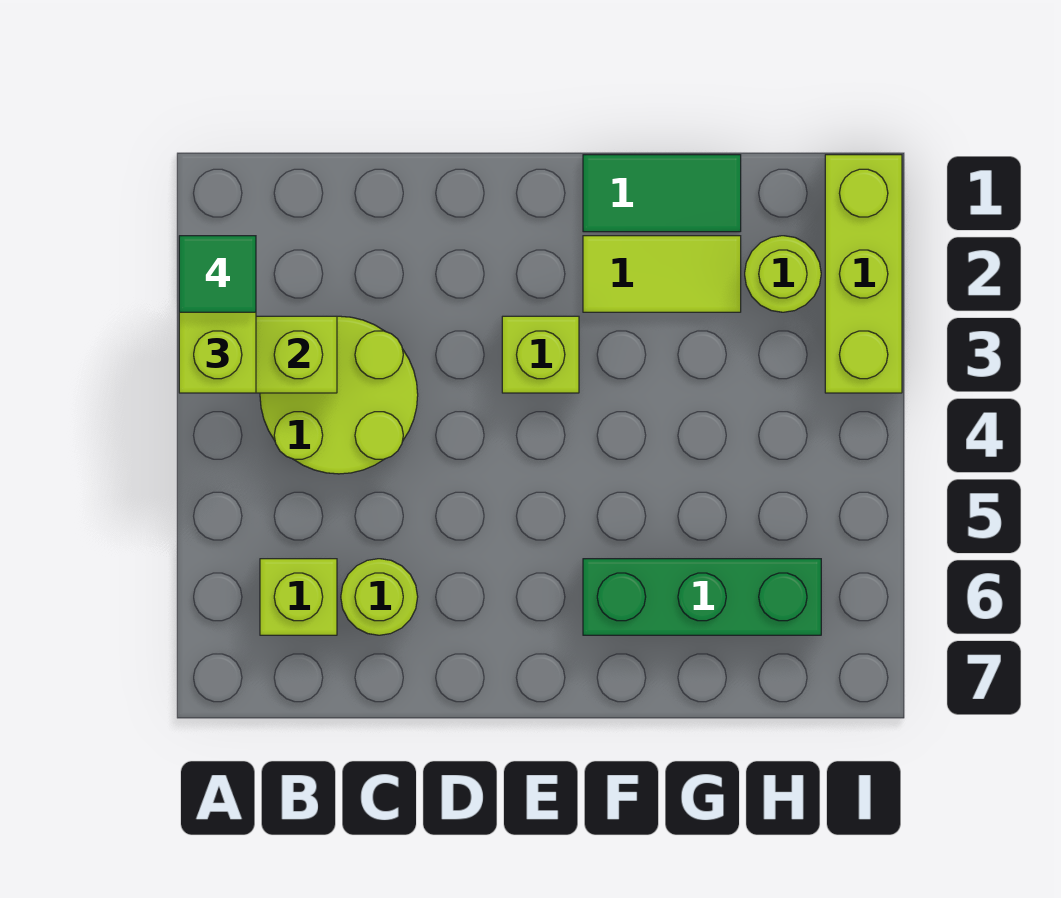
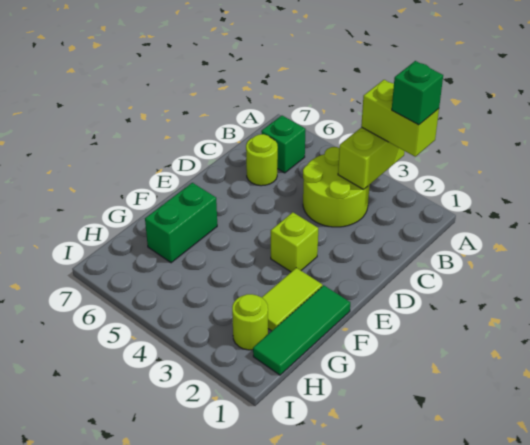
green 1x1 tile [179,236,256,312] -> green 1x1 brick [392,61,443,125]
lime 1x1 brick [260,559,337,635] -> green 1x1 brick [261,116,306,173]
green 1x2 tile [583,155,741,232] -> green 1x3 tile [253,285,350,375]
green 1x3 brick [583,559,821,635] -> green 1x2 brick [145,183,217,263]
lime 1x3 brick [825,155,902,393] -> none

